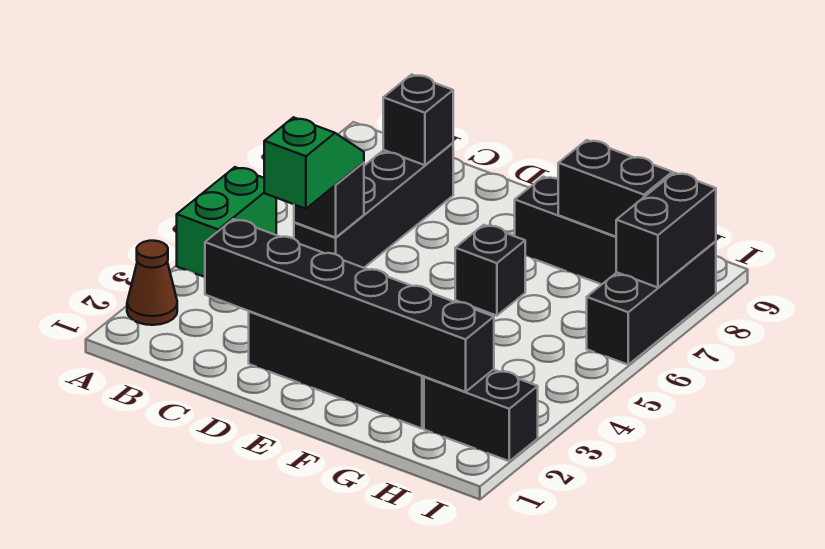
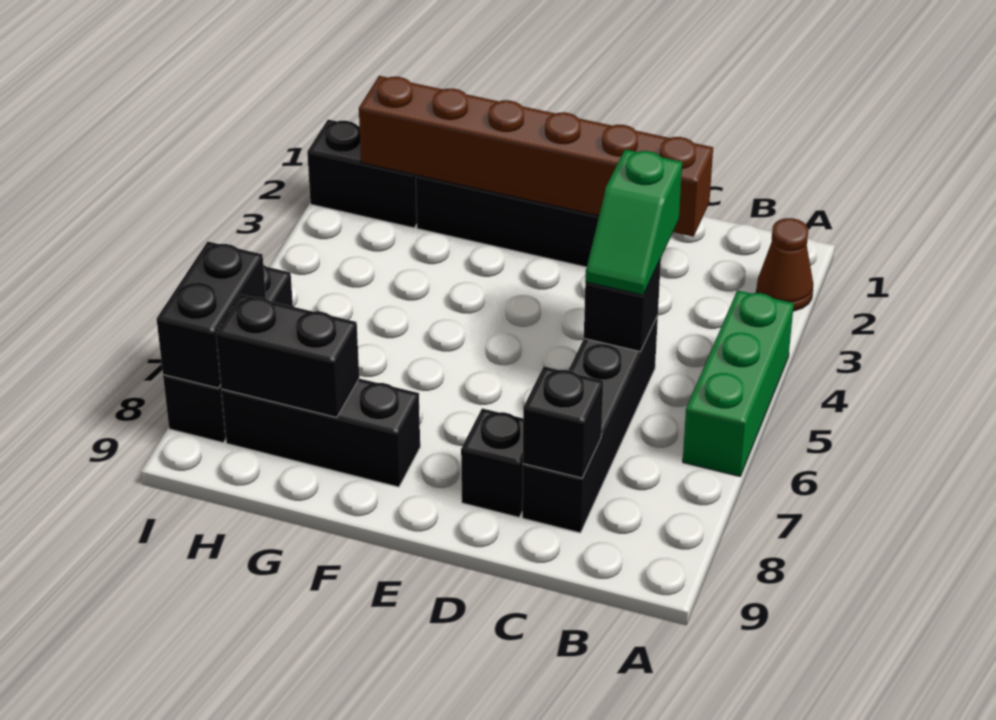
green 1x2 brick [177,167,276,277] -> green 1x3 brick [683,290,794,476]
black 1x6 brick [205,219,494,392] -> brown 1x6 brick [359,76,713,237]
black 1x1 brick [455,225,525,316] -> black 1x1 brick moved to [461,408,523,517]

